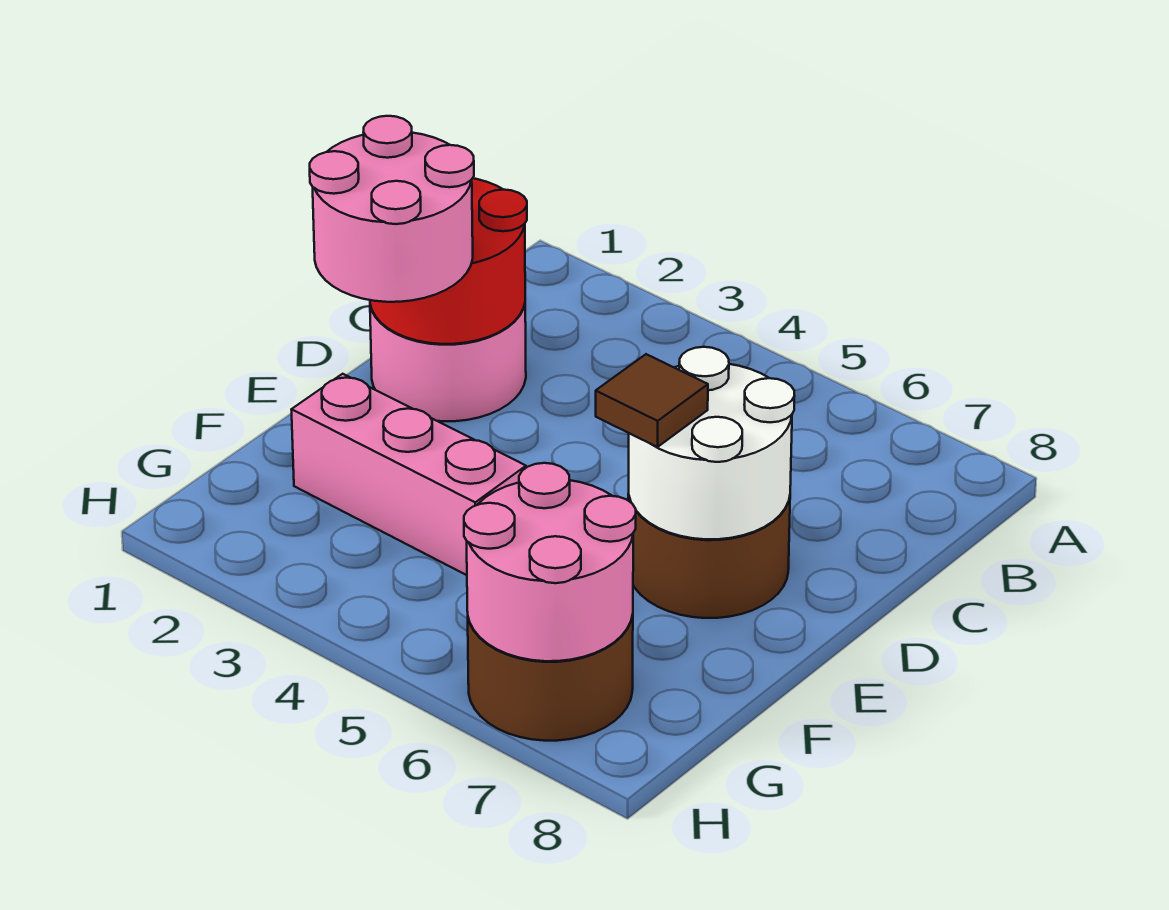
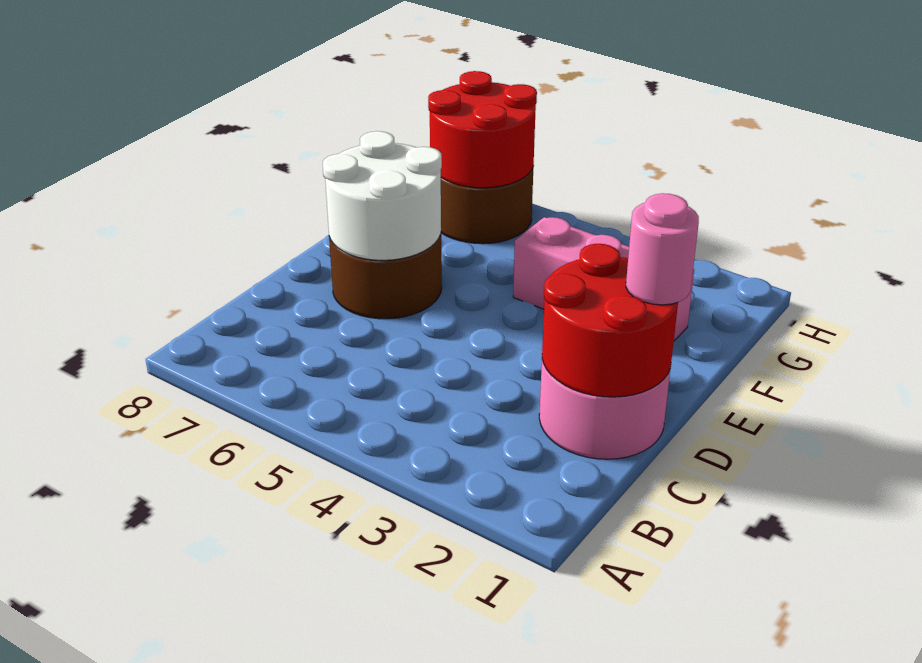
pink 2x2 round brick [310,116,474,302] -> pink 1x1 round brick [626,193,699,305]
brown 1x1 tile [596,354,708,447] -> none
pink 2x2 round brick [464,463,636,661] -> red 2x2 round brick [428,71,537,188]

